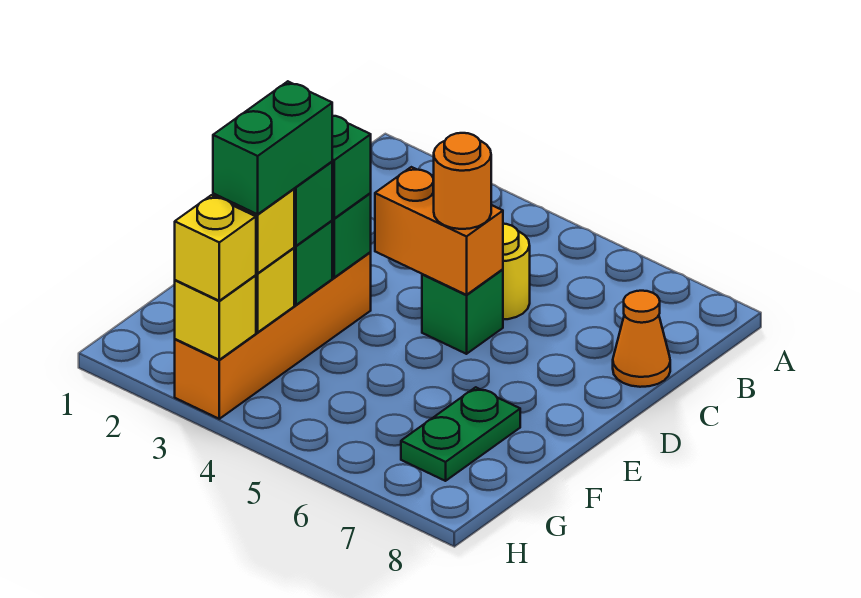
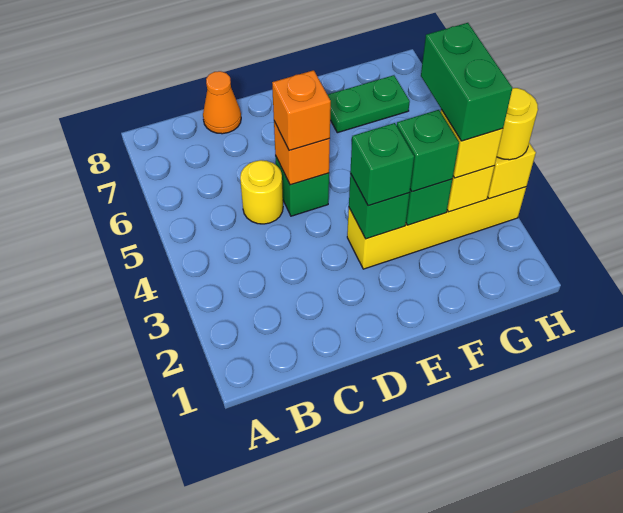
orange 1x2 brick [375,167,503,295] -> orange 1x1 brick [274,121,330,185]
orange 1x1 round brick [434,133,491,229] -> orange 1x1 brick [272,70,331,151]
orange 1x4 brick [175,252,371,419] -> yellow 1x4 brick [347,187,526,269]
green 1x2 brick [213,81,332,214] -> green 1x2 brick turned to [421,23,512,141]
yellow 1x1 brick [175,195,256,301] -> yellow 1x1 round brick [497,88,538,160]

